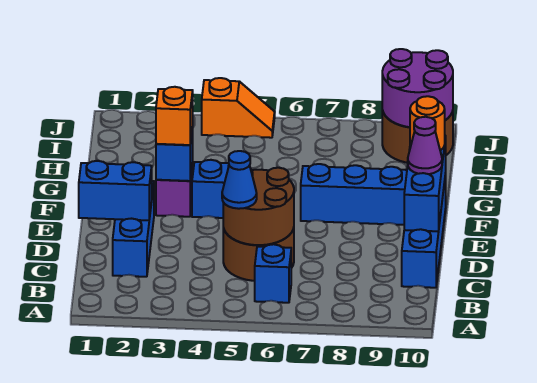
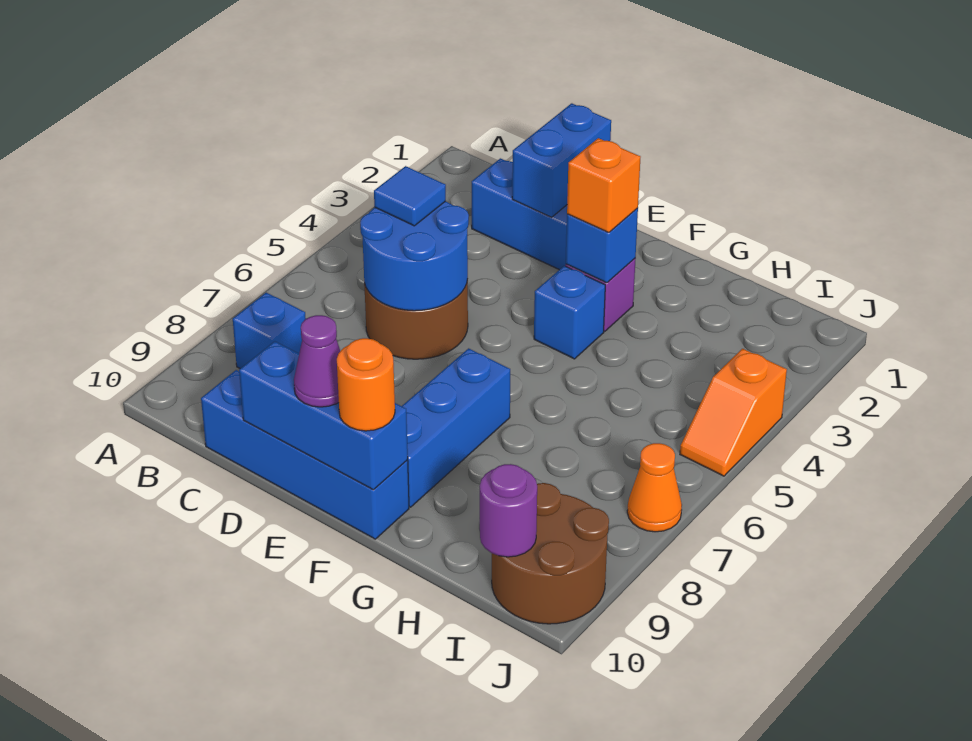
blue 1x1 brick [255,244,291,303] -> blue 1x1 brick moved to [233,293,306,369]
brown 2x2 round brick [223,168,294,245] -> blue 2x2 round brick [360,201,469,311]
blue 1x1 cone [222,151,257,209] -> blue 1x1 tile [374,166,446,226]
purple 2x2 round brick [382,49,453,127] -> purple 1x1 round brick [480,464,537,557]
none -> orange 1x1 cone [627,443,682,532]

